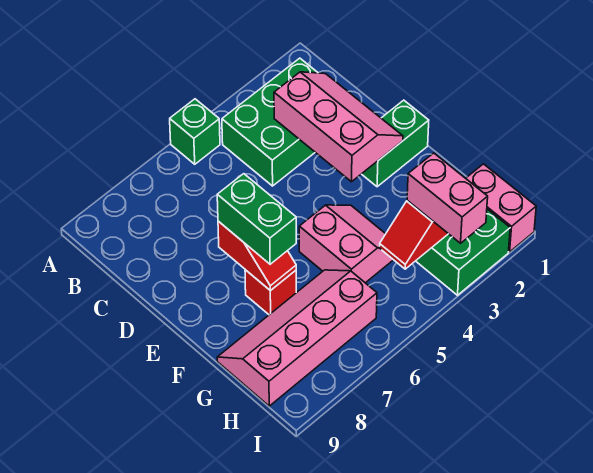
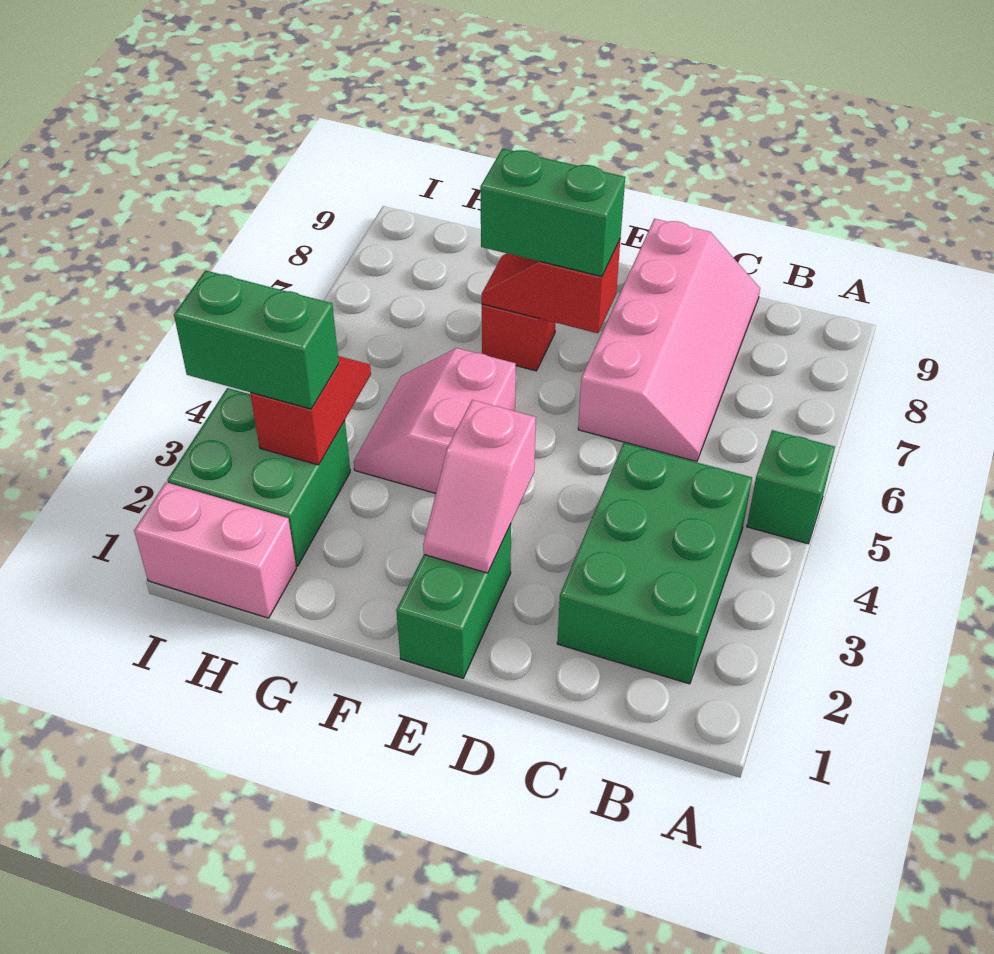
pink 2x3 slope [274,72,403,182] -> pink 1x2 slope [423,400,536,573]
pink 2x2 slope [299,205,393,283] -> pink 2x2 slope turned to [354,348,516,493]
pink 2x4 slope [217,270,377,406] -> pink 2x4 slope moved to [578,219,760,462]
pink 1x2 brick [407,153,488,243] -> green 1x2 brick [174,270,339,409]

